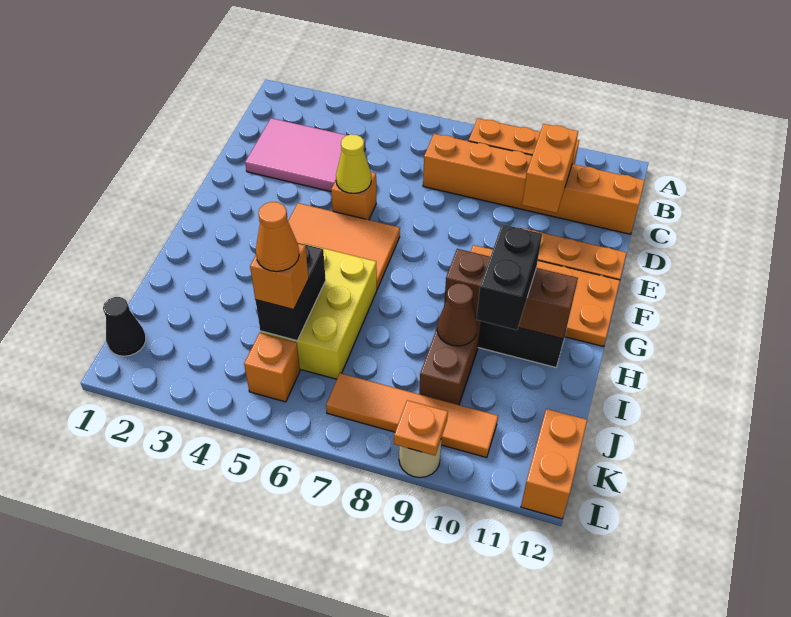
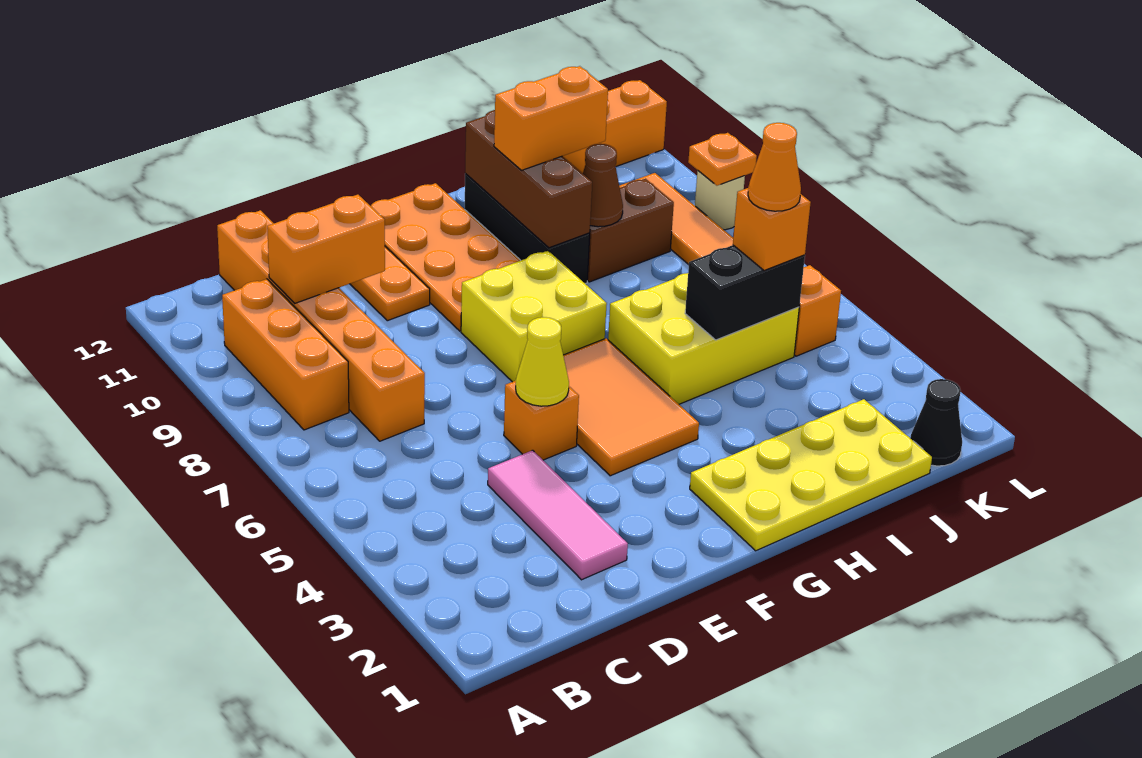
pink 2x3 tile [245,118,366,192] -> pink 1x3 tile [488,450,628,580]
none -> yellow 2x2 brick [461,251,607,382]
none -> yellow 2x4 plate [690,399,932,551]
black 1x2 brick [476,224,542,330] -> orange 1x2 brick [494,66,608,170]

